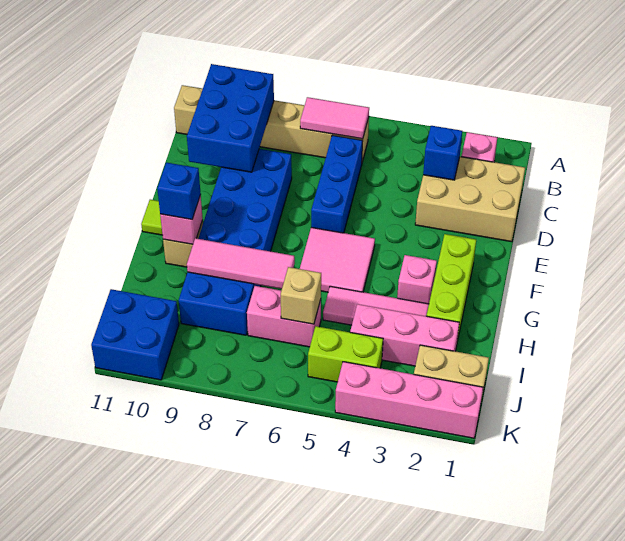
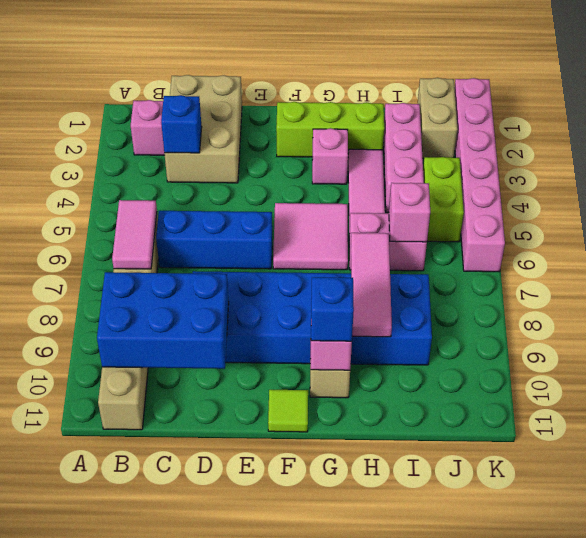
pink 1x2 brick [247,286,321,347] -> pink 1x2 brick turned to [349,213,427,271]
tan 1x1 brick [281,267,321,324] -> pink 1x1 brick [389,183,430,242]
blue 2x2 brick [91,289,179,380] -> none
pink 1x4 brick [335,362,483,438] -> pink 1x6 brick [454,78,505,272]

